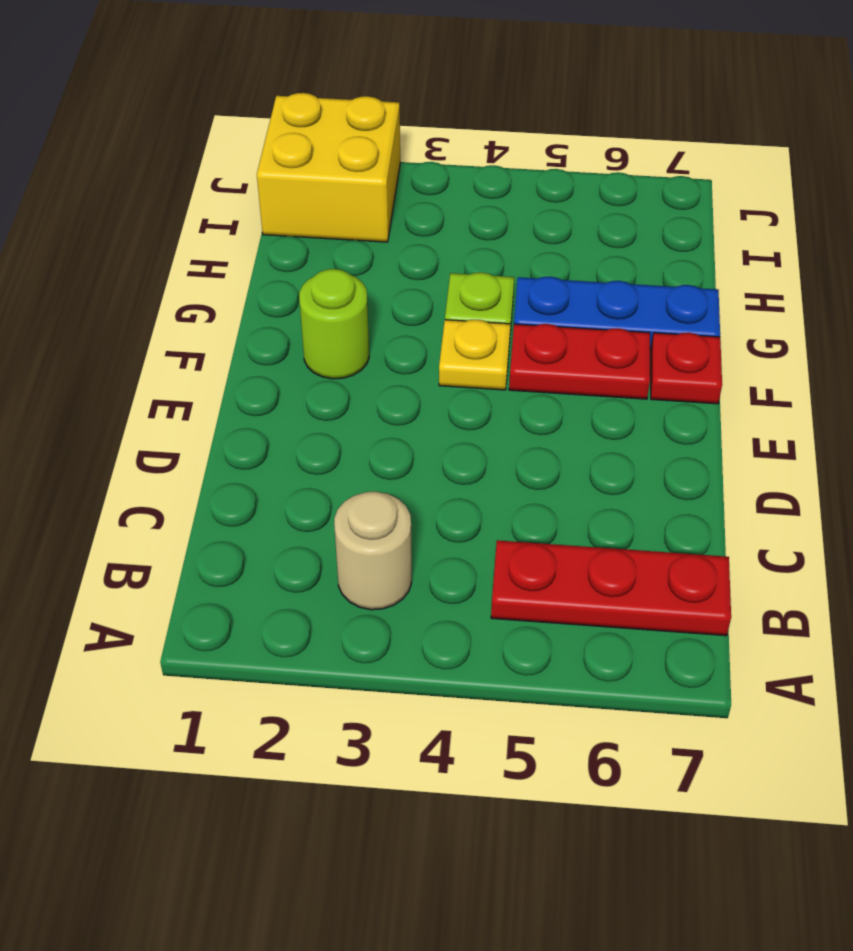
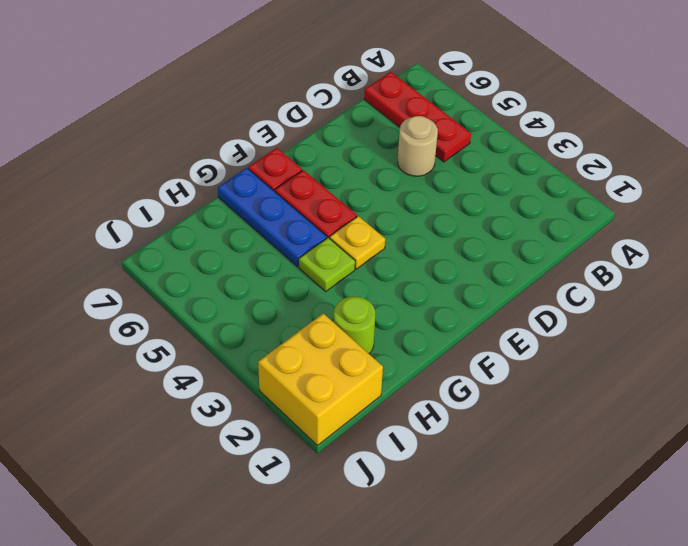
tan 1x1 round brick [334,491,412,610] -> tan 1x1 round brick moved to [398,116,438,176]
lime 1x1 round brick [299,269,369,379] -> lime 1x1 round brick moved to [334,296,375,354]

